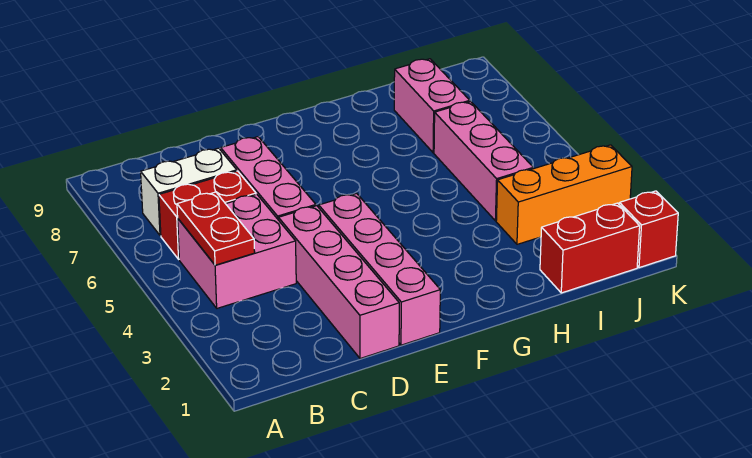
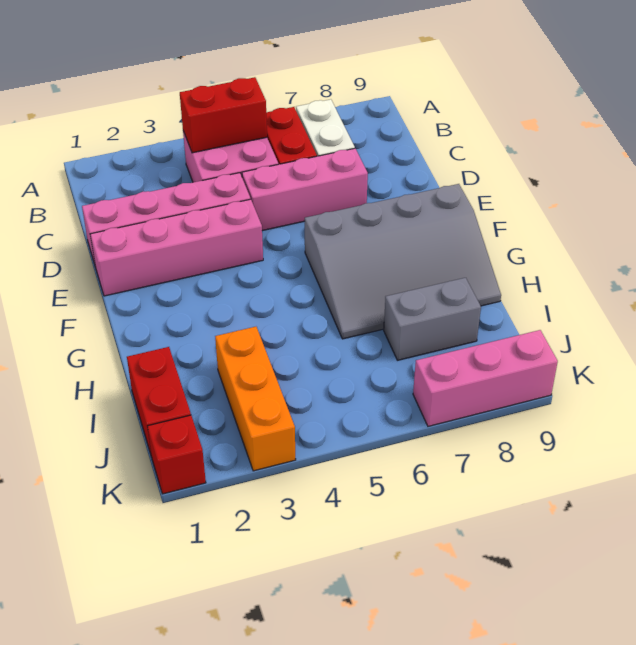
red 1x2 plate [177,192,255,265] -> red 1x2 brick [180,77,267,153]
none -> grey 3x4 slope [305,184,501,339]
pink 1x3 brick [434,101,533,221] -> pink 1x3 brick moved to [413,330,558,426]
pink 1x2 brick [394,59,470,153] -> grey 1x2 brick [384,278,481,360]

